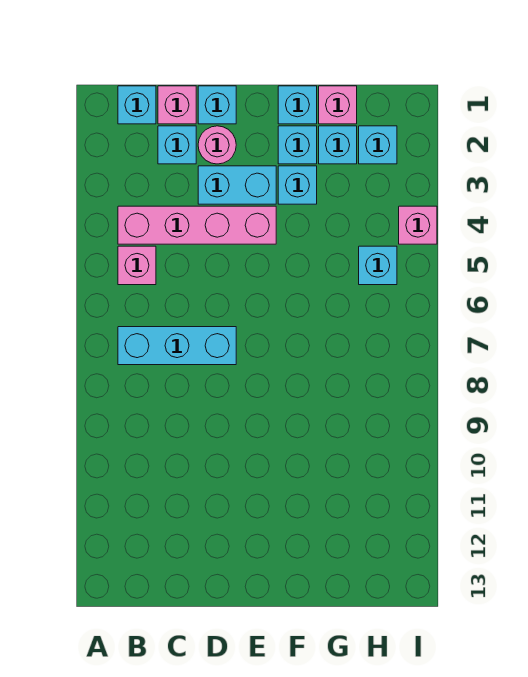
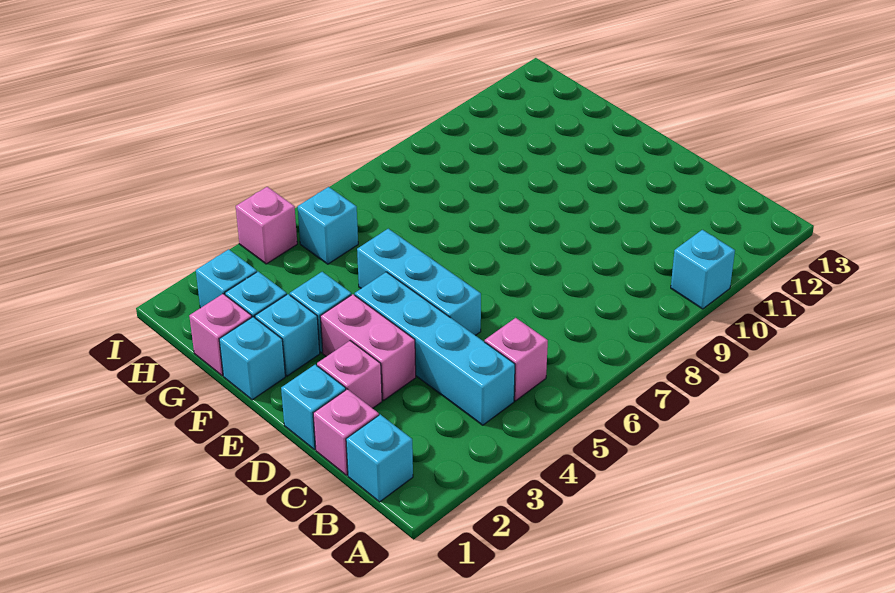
pink 1x4 brick [118,206,276,244] -> cyan 1x4 brick [355,272,515,425]
cyan 1x3 brick [118,327,236,365] -> cyan 1x3 brick moved to [357,229,481,335]
cyan 1x1 brick [158,126,196,164] -> cyan 1x1 brick moved to [671,230,735,309]
pink 1x1 round brick [198,126,236,164] -> pink 1x1 brick [317,341,382,408]
cyan 1x2 brick [198,166,276,204] -> pink 1x2 brick [320,294,416,400]

